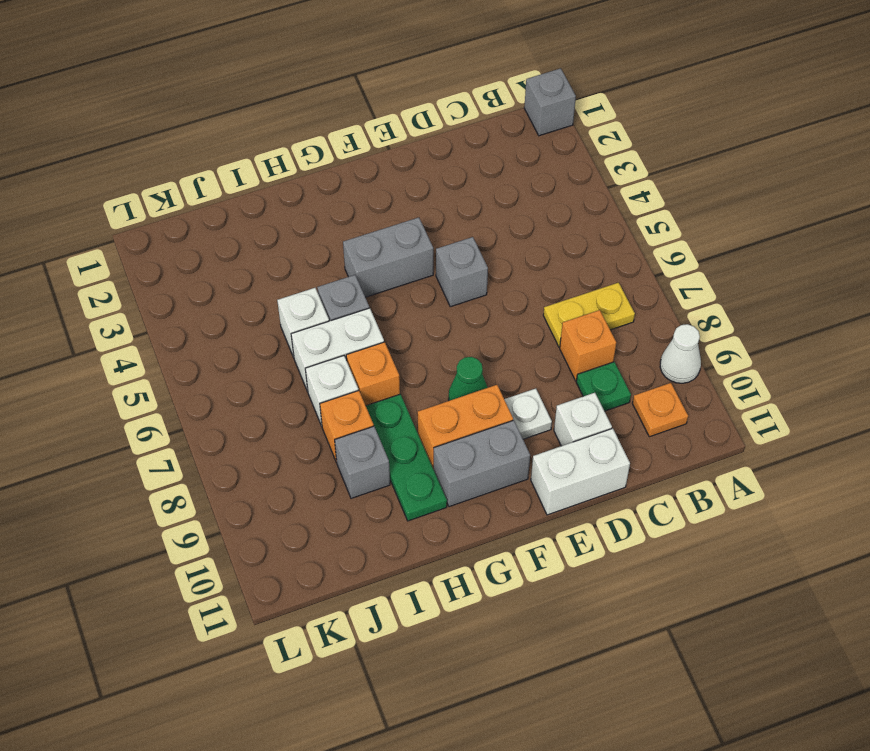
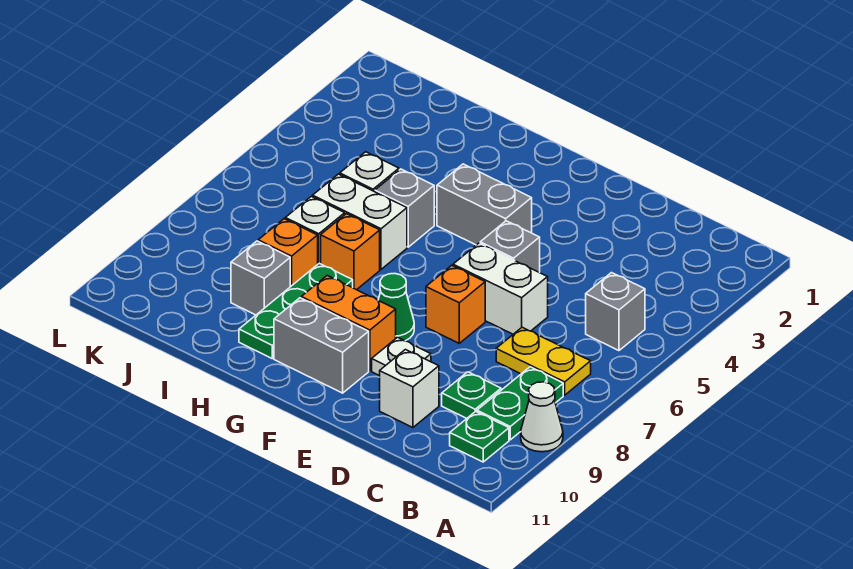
grey 1x1 brick [524,68,576,136] -> grey 1x1 brick moved to [586,273,645,351]
none -> green 1x2 plate [477,367,563,440]
orange 1x1 plate [632,383,688,437] -> green 1x1 plate [450,411,509,462]
orange 1x1 brick [560,310,616,381] -> orange 1x1 brick moved to [426,265,485,343]
white 1x2 brick [531,428,630,515] -> white 1x2 brick moved to [453,243,548,334]

